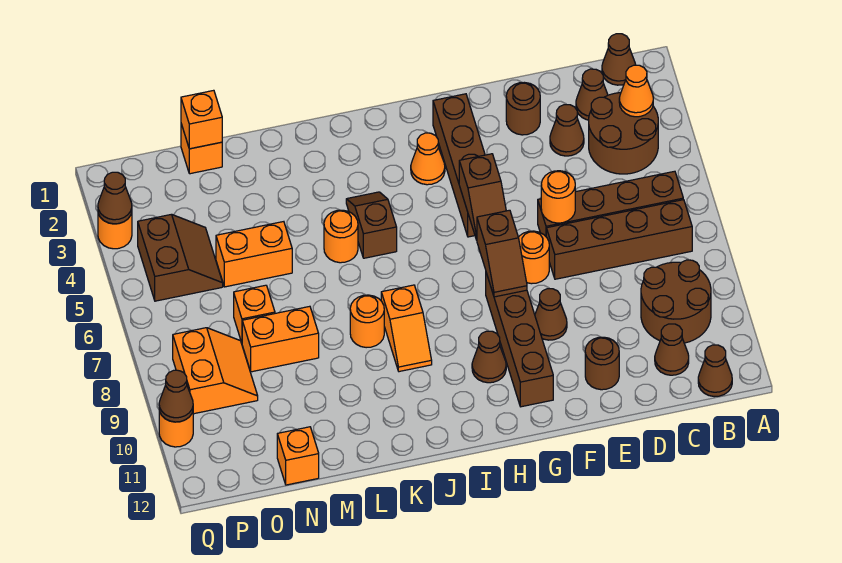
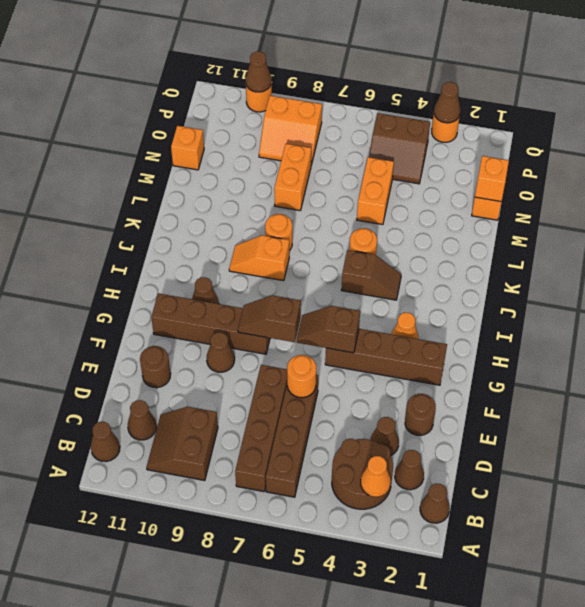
brown 2x2 round brick [641,260,711,343] -> brown 2x2 slope [147,407,218,481]
orange 1x1 round brick [518,231,549,284] -> none
orange 1x1 brick [234,285,275,342] -> none

